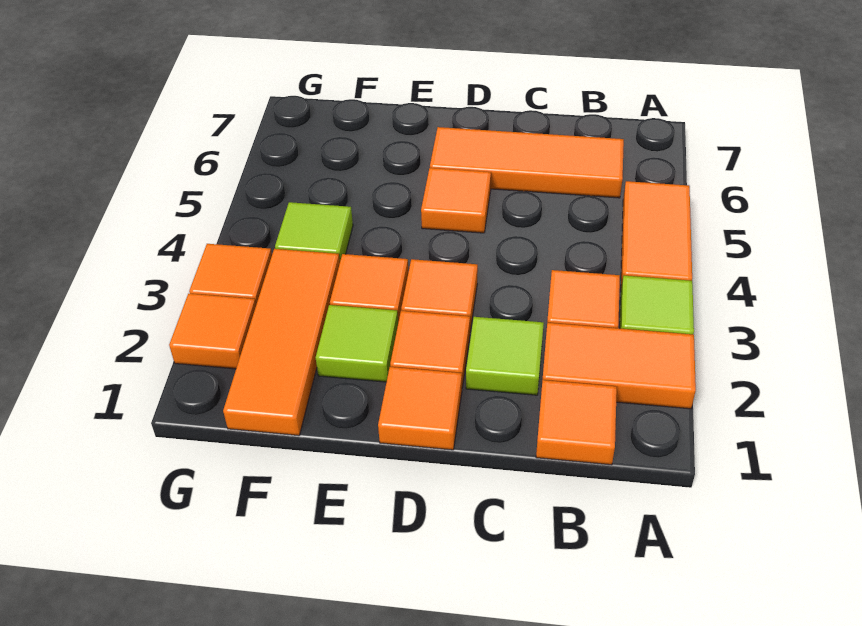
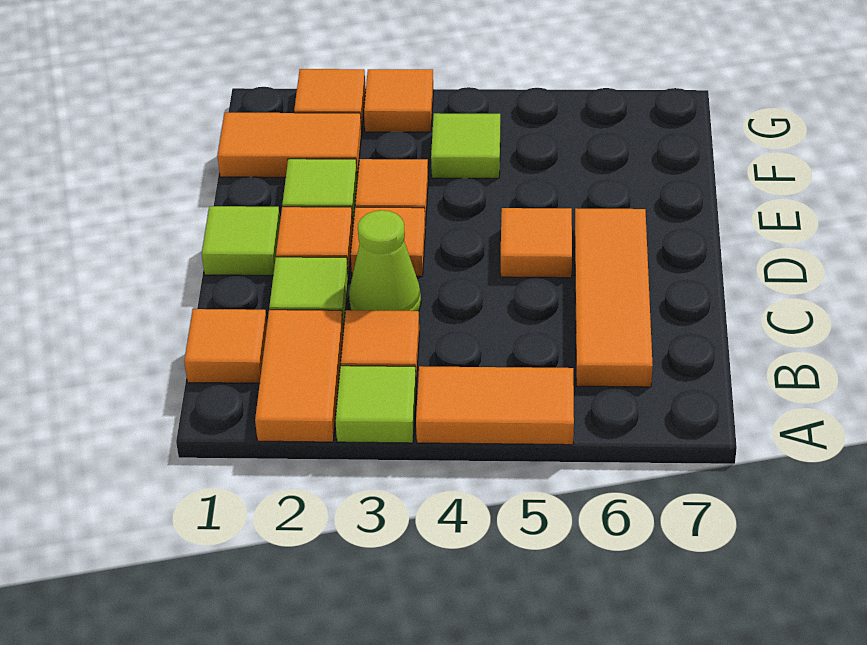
none -> lime 1x1 cone [349,210,421,311]
orange 1x1 tile [378,367,462,450] -> lime 1x1 tile [202,206,280,275]
orange 1x3 tile [223,249,340,436] -> orange 1x2 tile [217,113,362,177]

